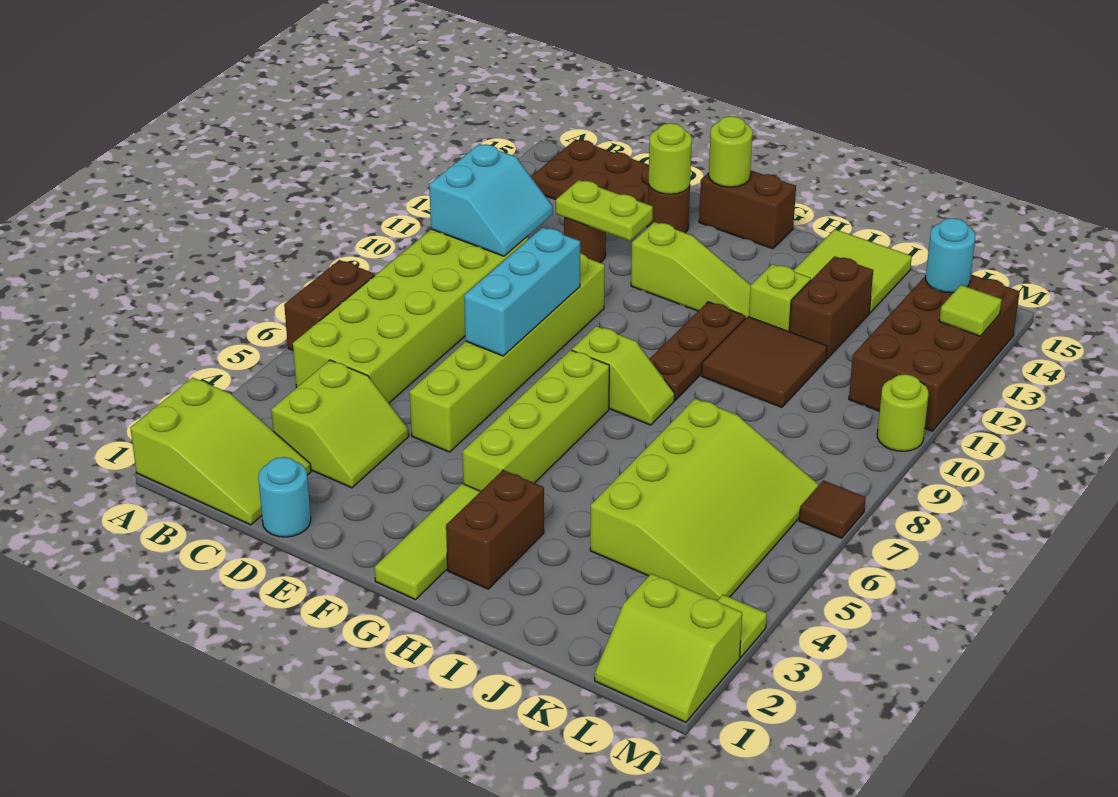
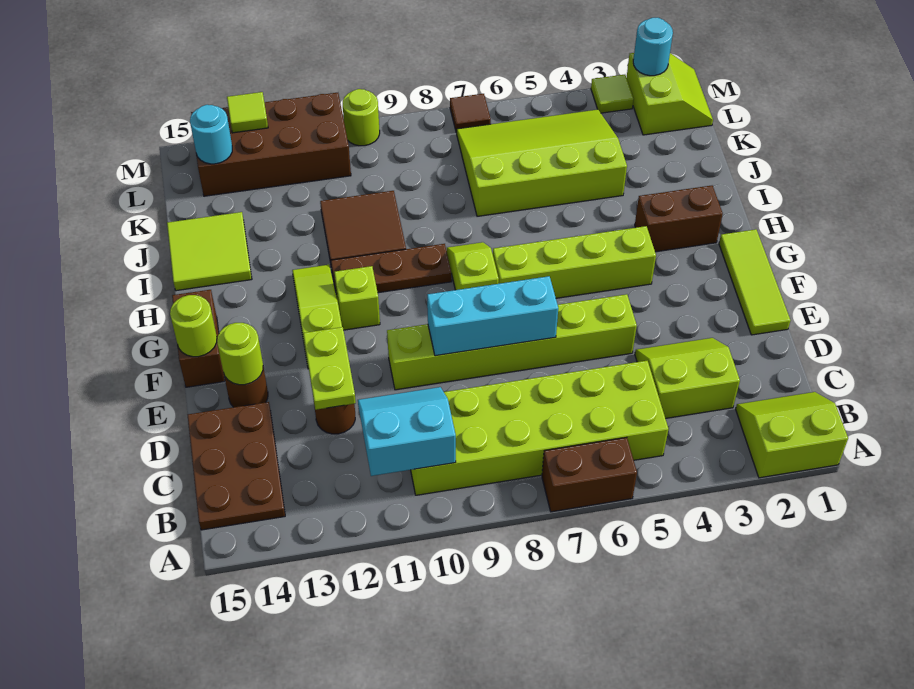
lime 2x3 slope [130,378,311,525] -> lime 2x2 slope [736,392,848,478]
cyan 1x1 round brick [258,457,311,537] -> cyan 1x1 round brick moved to [633,18,673,76]
lime 1x3 tile [375,483,481,600] -> lime 1x3 tile turned to [719,229,790,335]
lime 1x1 brick [749,264,811,331] -> lime 1x1 brick moved to [334,266,380,330]
brown 1x2 brick [789,256,873,359] -> none

